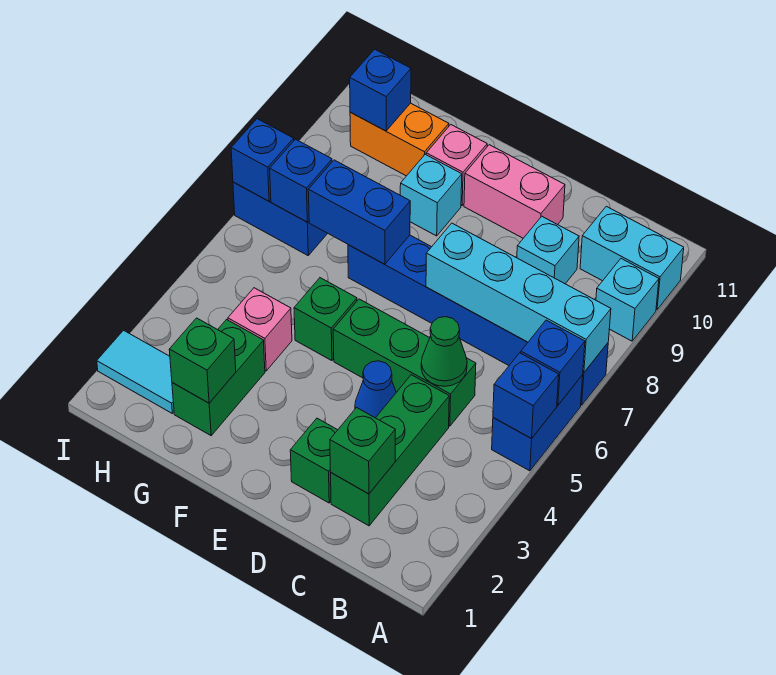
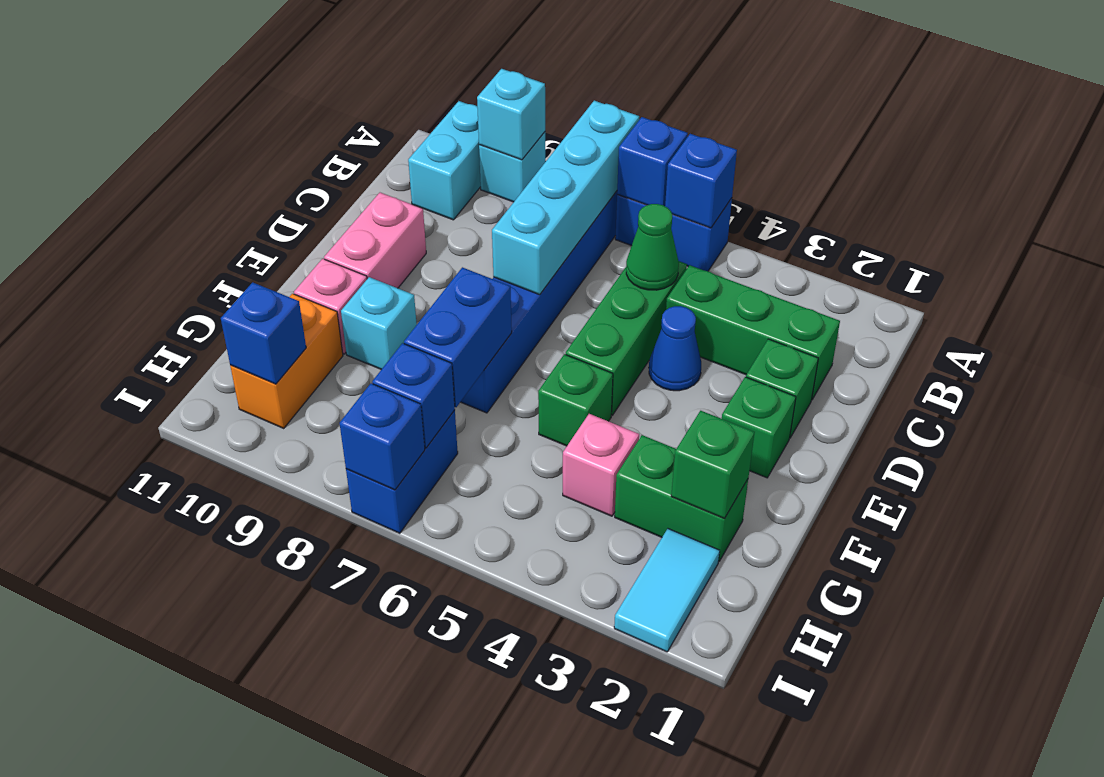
green 1x1 brick [330,408,395,494] -> green 1x1 brick moved to [722,377,796,478]
cyan 1x1 brick [517,216,579,284] -> cyan 1x1 brick moved to [477,69,545,160]

